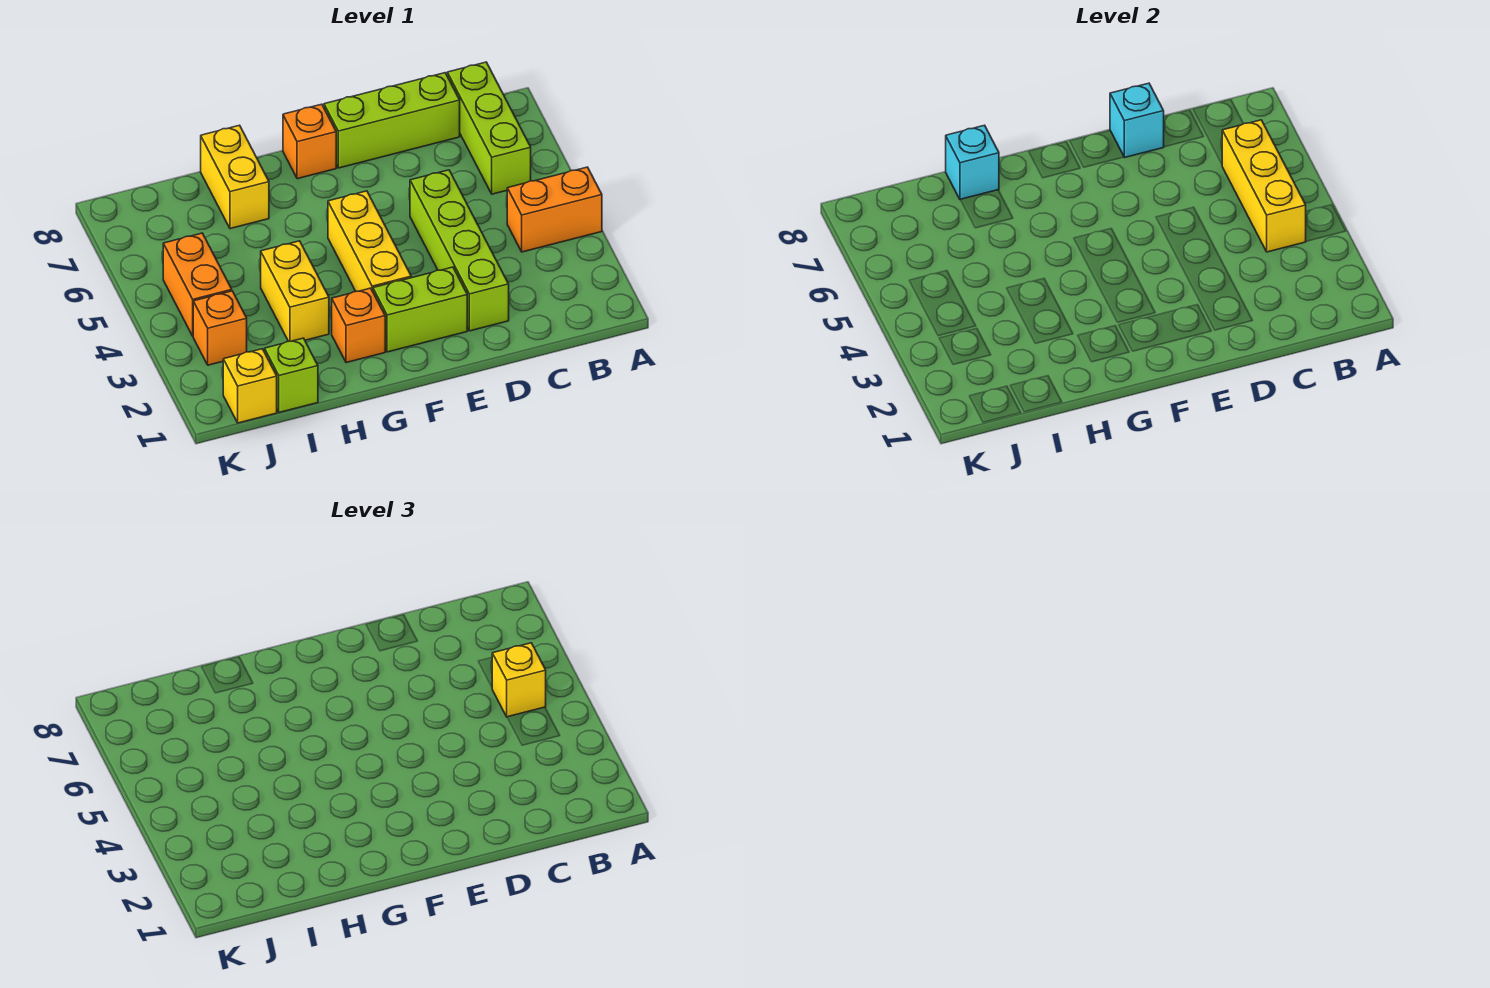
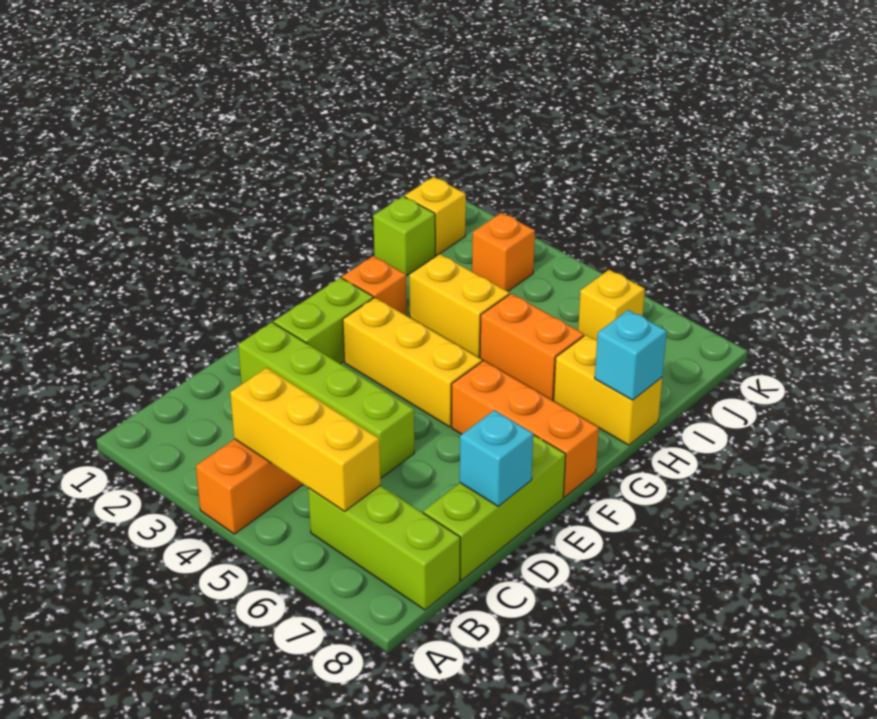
yellow 1x1 brick [492,643,546,717] -> yellow 1x1 brick moved to [578,270,645,340]
orange 1x1 brick [283,104,336,179] -> orange 1x3 brick [452,361,599,497]
orange 1x2 brick [163,233,232,336] -> orange 1x2 brick moved to [480,294,584,400]

